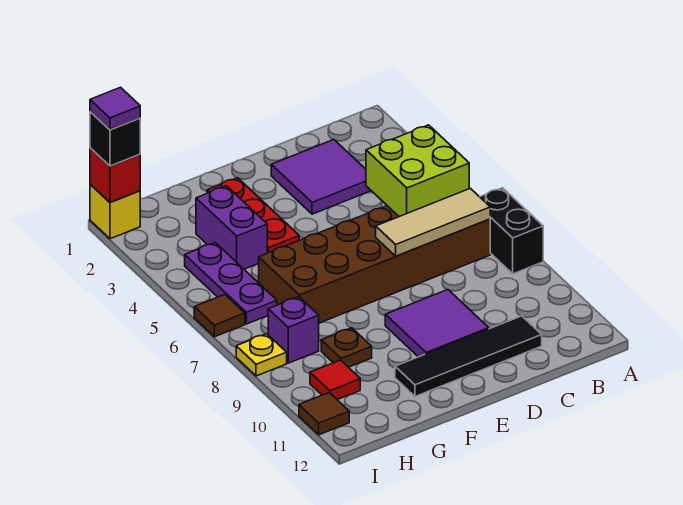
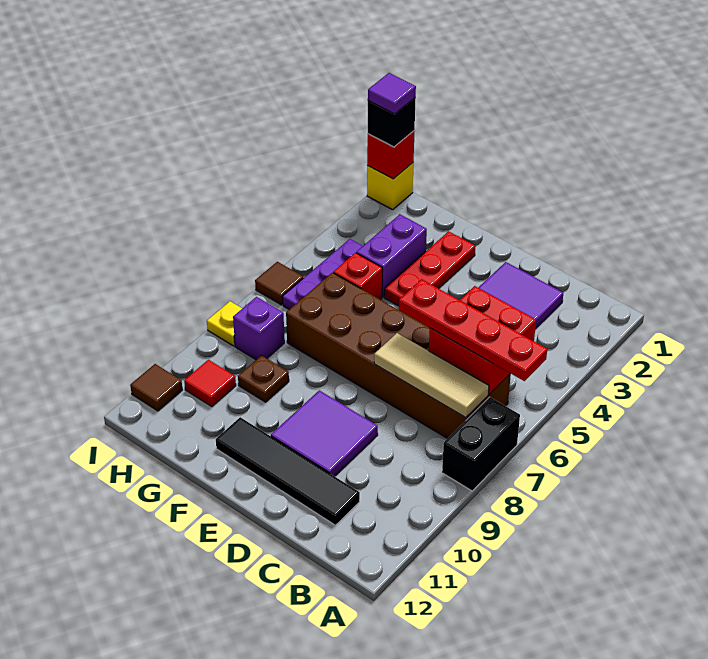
none -> red 1x4 plate [399,279,547,381]
lime 2x2 brick [366,125,469,217] -> red 2x2 brick [429,286,536,394]
none -> red 1x1 brick [333,253,382,300]

